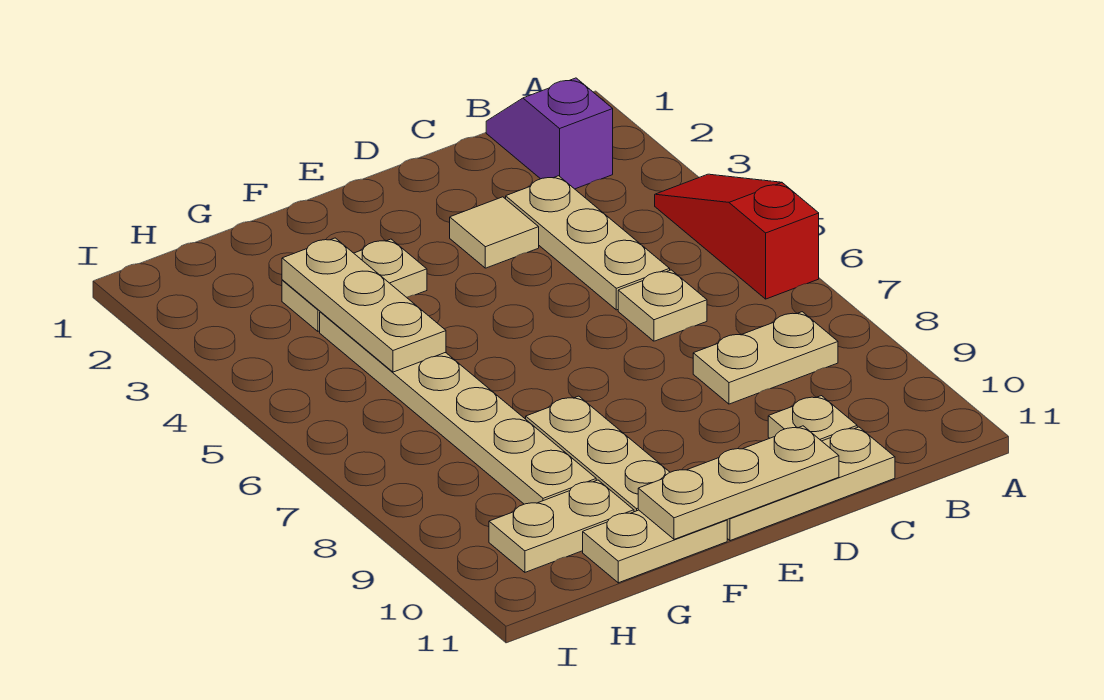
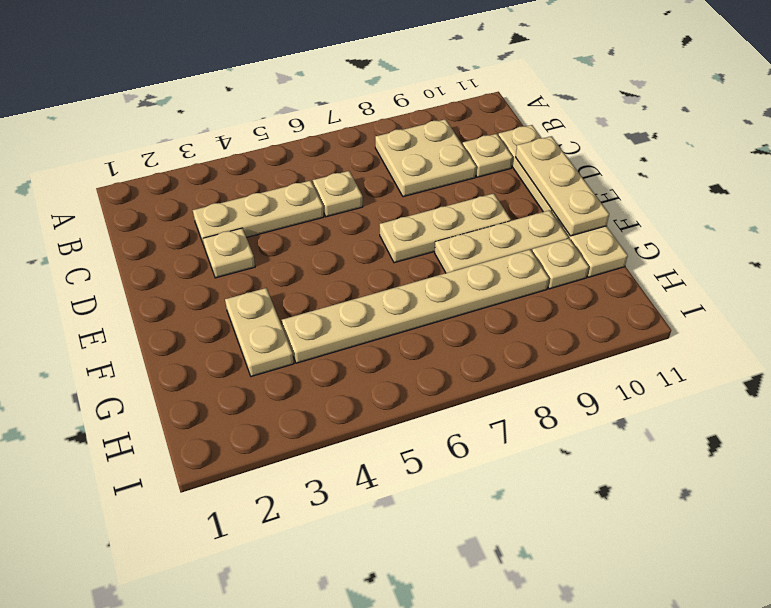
red 1x3 slope [655,174,819,299] -> none
purple 1x2 slope [486,78,613,189] -> none
tan 1x2 plate [693,312,838,404] -> tan 2x2 plate [375,119,476,197]
tan 1x1 tile [450,197,539,268] -> tan 1x1 plate [203,228,255,278]
tan 1x3 plate [282,238,446,372] -> tan 1x3 plate moved to [380,194,511,263]
tan 1x2 plate [489,480,634,572] -> tan 1x1 plate [532,239,589,289]

